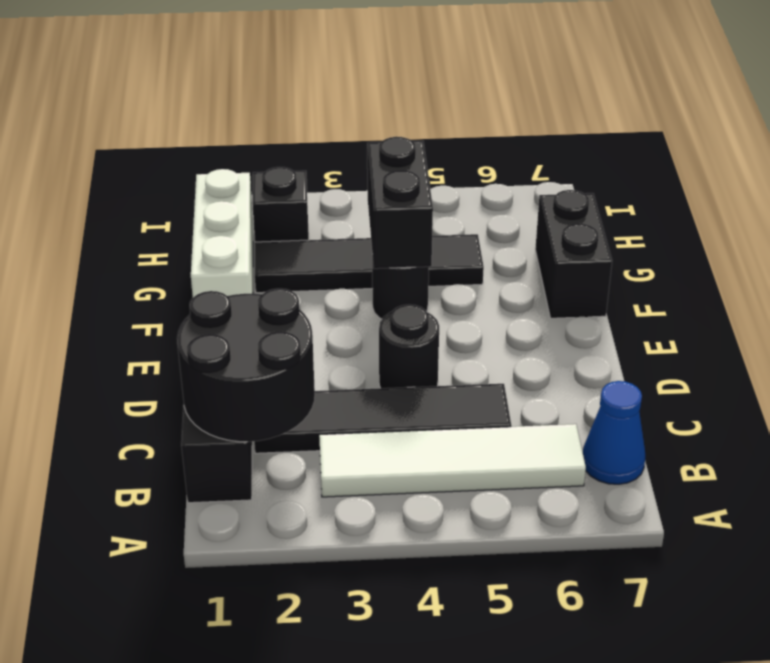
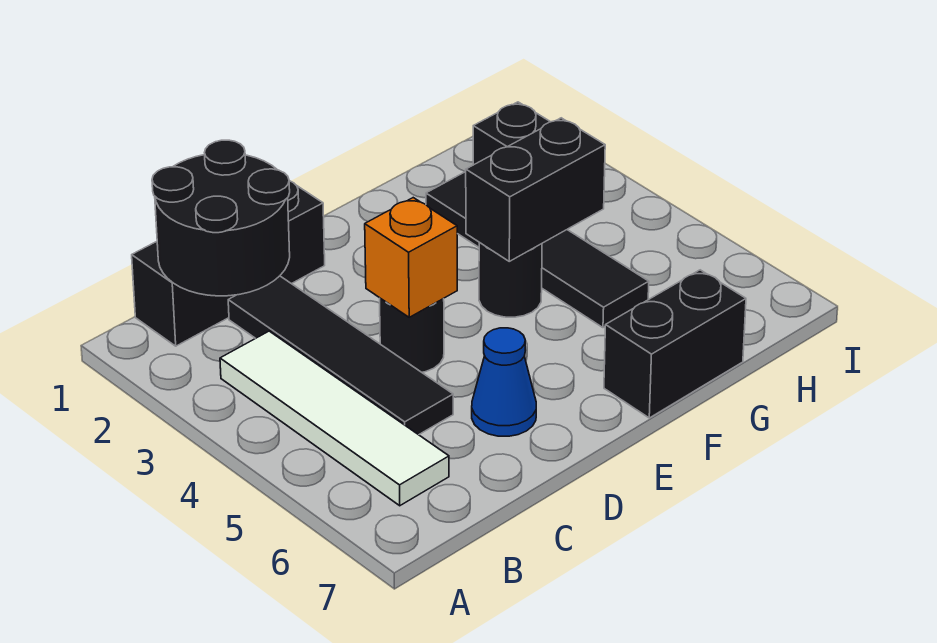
blue 1x1 cone [583,381,645,484] -> blue 1x1 cone moved to [472,328,536,436]
none -> orange 1x1 brick [365,198,457,317]
white 1x3 brick [191,169,253,297] -> none

